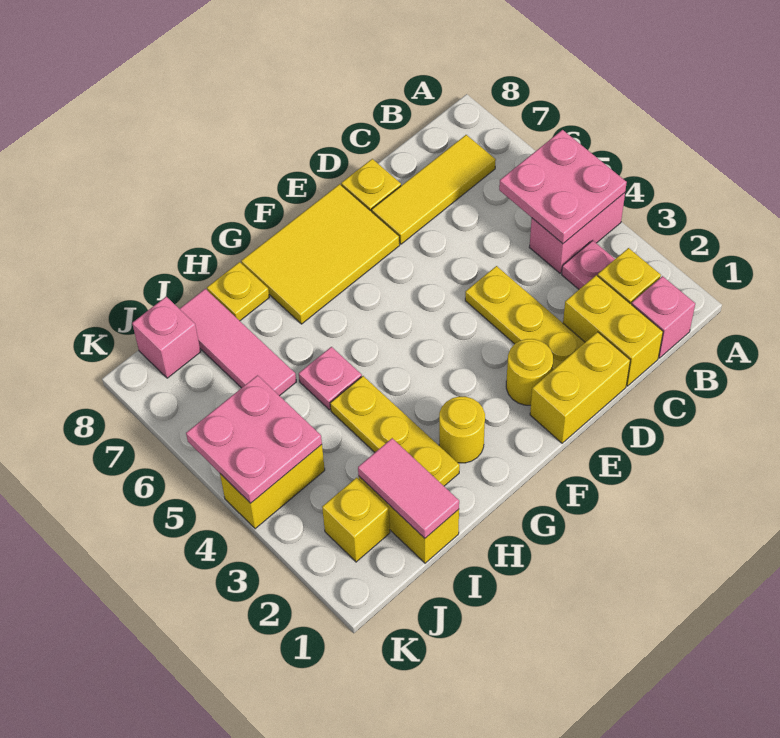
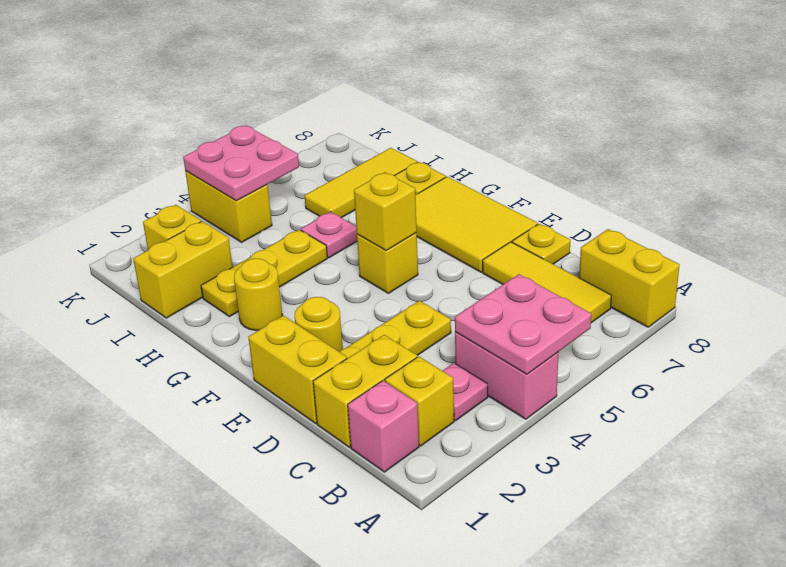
none -> yellow 1x2 brick [579,229,679,327]
none -> yellow 1x1 brick [357,233,418,293]
none -> yellow 1x1 brick [354,172,417,250]
pink 1x2 tile [358,438,459,538] -> none
pink 1x3 tile [180,289,296,396] -> yellow 1x3 tile [305,148,417,218]
pink 1x1 brick [132,297,201,378] -> none

